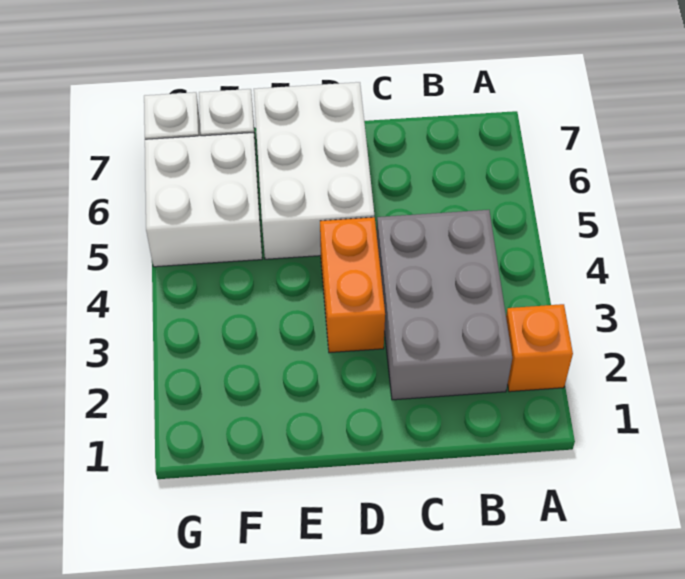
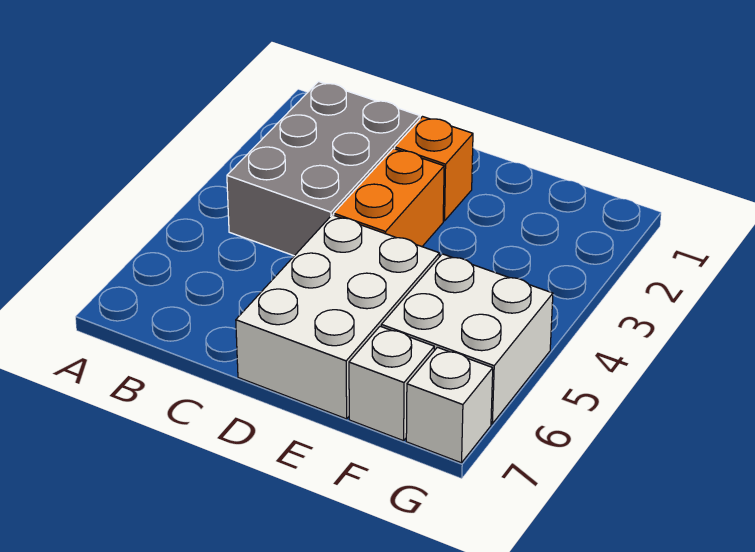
orange 1x1 brick [506,304,573,392] -> orange 1x1 brick moved to [395,117,473,221]

